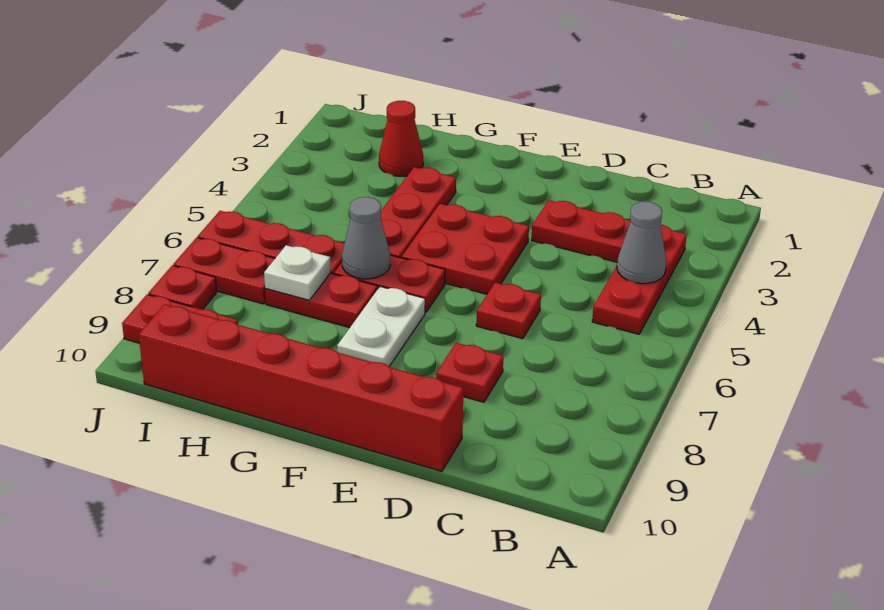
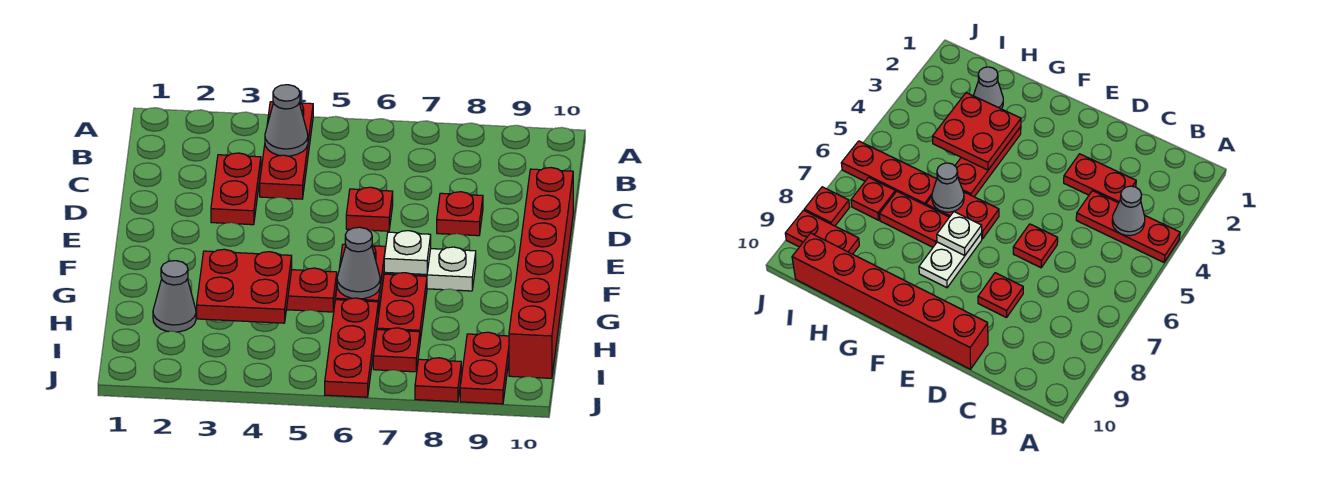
red 1x3 plate [592,225,687,334] -> red 1x3 plate turned to [260,102,313,199]
red 2x2 plate [402,204,529,294] -> red 2x2 plate moved to [197,249,292,323]
red 1x1 cone [379,101,423,176] -> grey 1x1 cone [153,261,196,332]
white 1x1 plate [264,245,331,300] -> white 1x1 plate moved to [384,231,431,274]
red 1x2 plate [173,238,275,304] -> red 1x1 plate [373,328,420,372]

